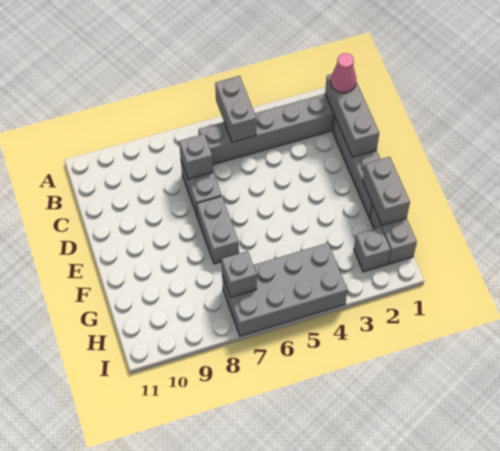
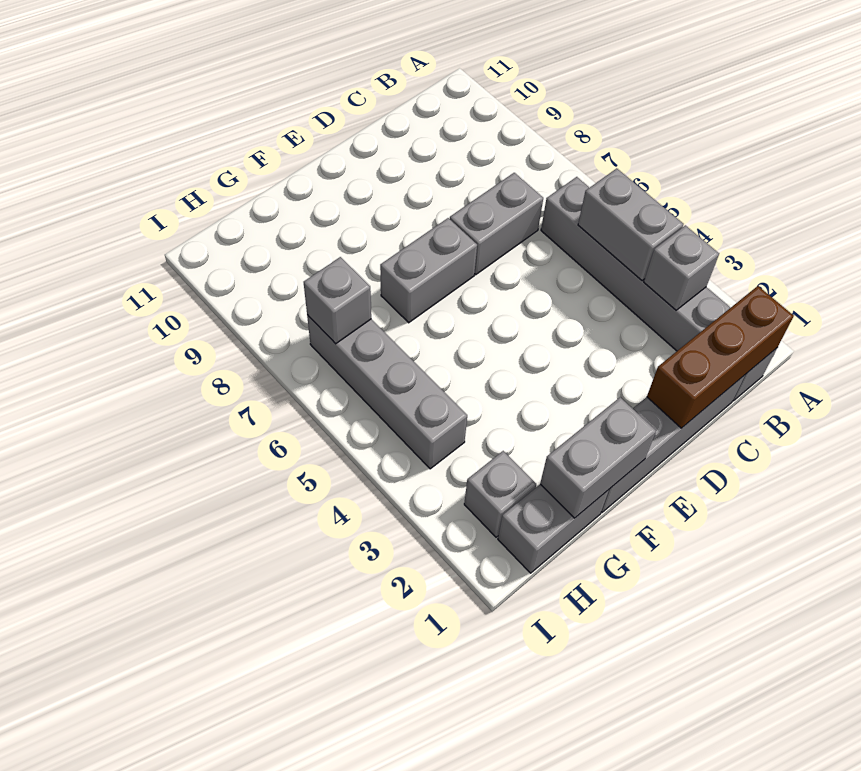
grey 1x2 brick [215,76,257,142] -> grey 1x2 brick turned to [578,168,683,281]
grey 1x3 brick [325,74,379,157] -> brown 1x3 brick [647,286,794,428]
pink 1x1 cone [330,53,357,93] -> none
grey 1x1 brick [179,134,213,179] -> grey 1x1 brick moved to [644,225,719,310]
grey 2x4 brick [222,243,347,336] -> grey 1x4 brick [307,315,467,469]

